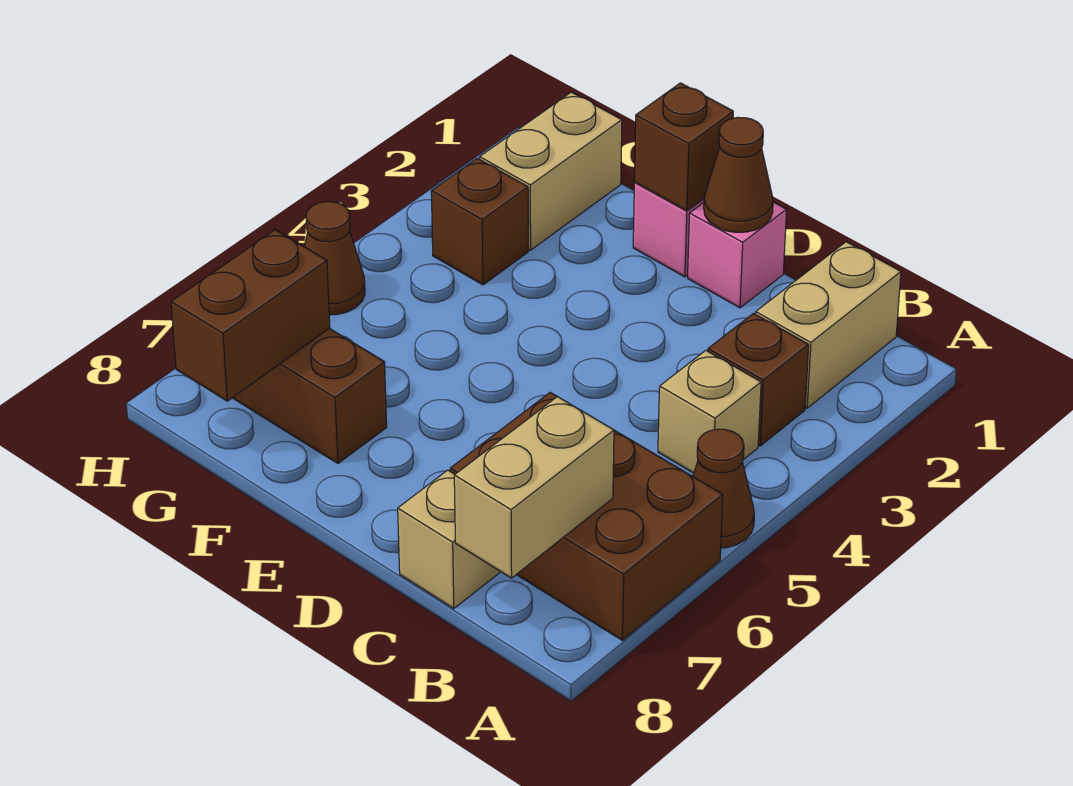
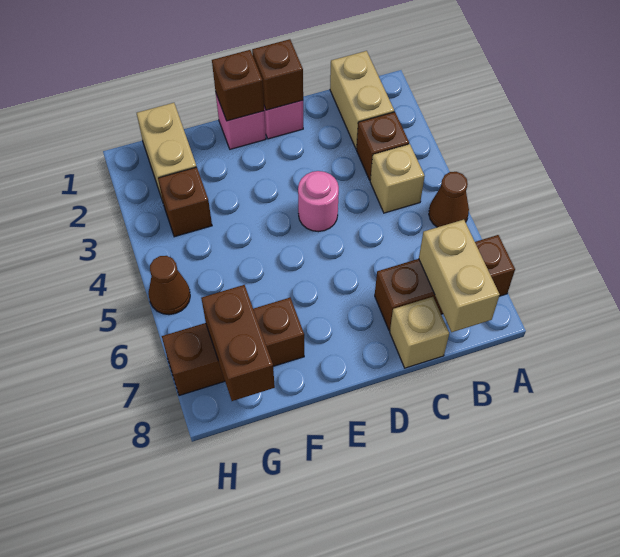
brown 2x3 brick [450,392,723,640] -> brown 1x3 brick [375,235,515,330]
brown 1x1 cone [704,117,773,232] -> brown 1x1 brick [252,39,303,110]
none -> pink 1x1 round brick [298,171,339,232]

